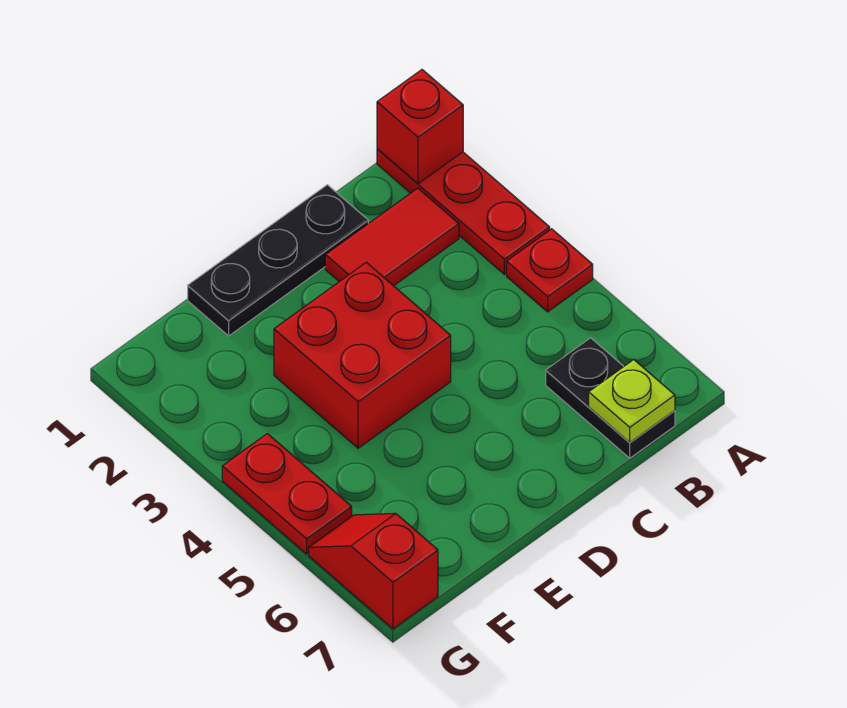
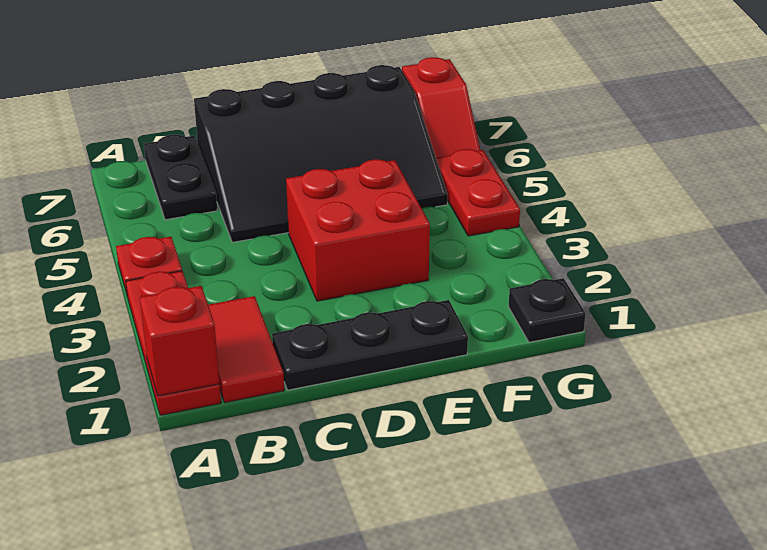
red 1x2 tile [325,188,459,286] -> red 1x2 tile turned to [208,296,284,403]
lime 1x1 plate [589,360,675,443] -> none
none -> black 3x4 slope [194,65,448,242]
none -> black 1x1 plate [508,278,586,342]

